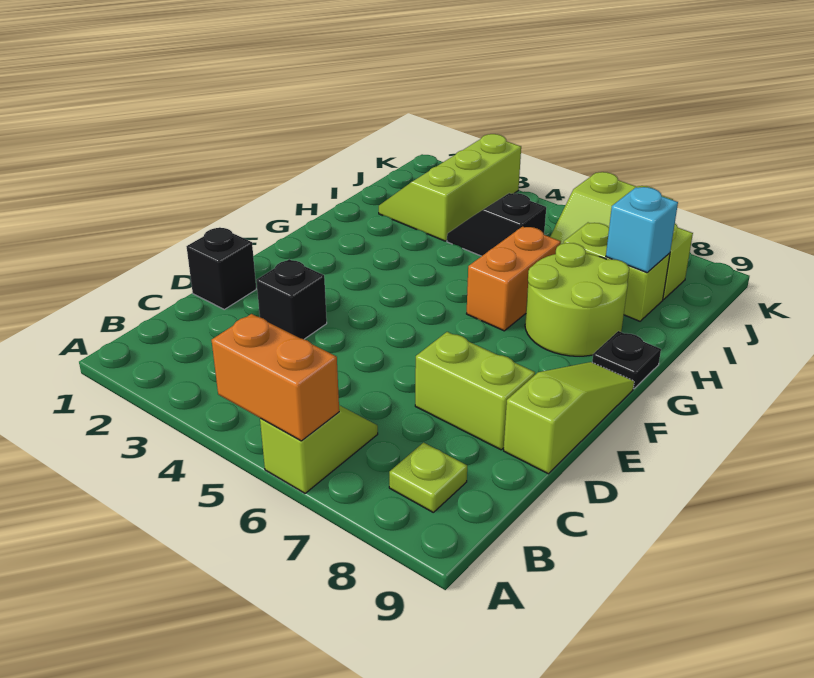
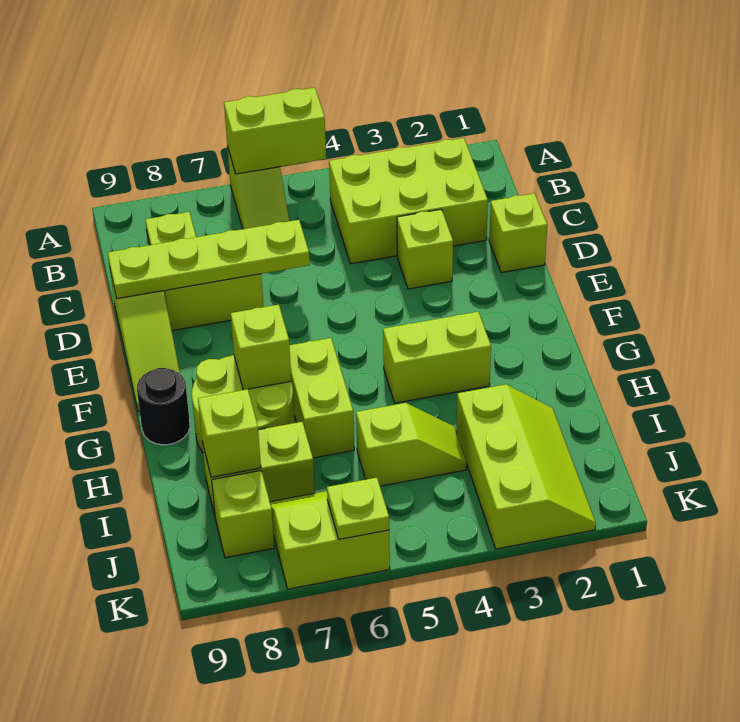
orange 1x2 brick [212,314,339,441] -> lime 1x2 brick [224,88,326,174]
none -> lime 2x3 brick [329,138,488,264]
black 1x1 brick [186,228,256,309] -> lime 1x1 brick [489,193,547,273]
black 1x1 brick [256,259,327,339] -> lime 1x1 brick [397,209,453,289]
none -> lime 1x4 plate [108,220,310,299]
none -> lime 1x2 brick [383,312,491,403]
orange 1x2 brick [467,227,561,331] -> lime 1x2 brick [289,338,354,458]
none -> lime 1x1 brick [231,305,291,390]
black 1x1 plate [592,331,661,389] -> black 1x1 round brick [137,368,190,445]
black 1x2 slope [447,193,546,256] -> lime 1x2 slope [356,403,467,486]
cyan 1x1 brick [606,187,678,273] -> lime 1x1 brick [198,389,261,477]
none -> lime 1x1 plate [327,478,389,539]

